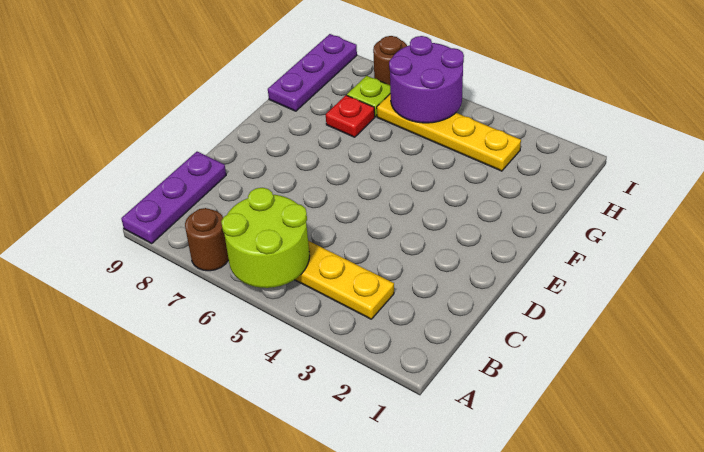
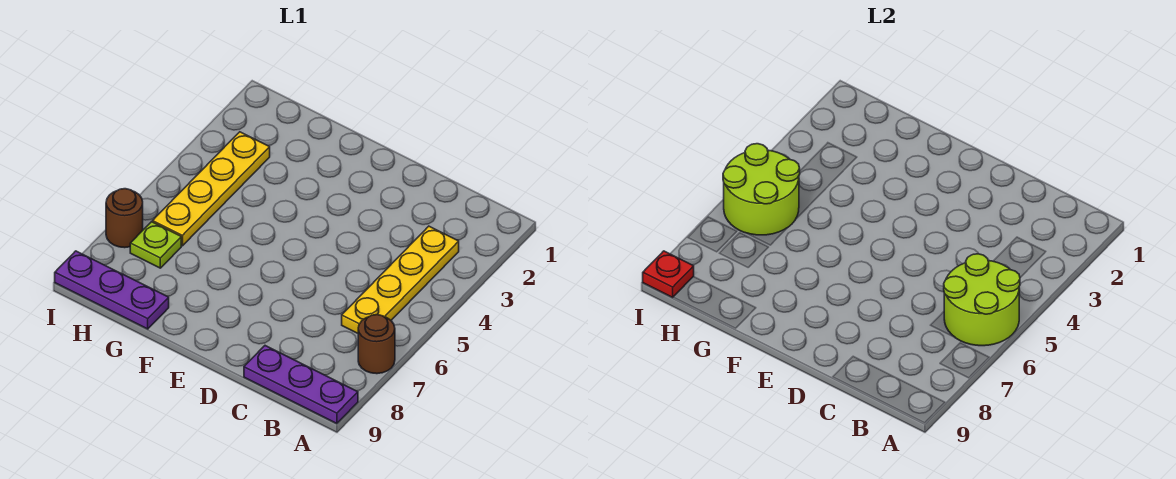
red 1x1 plate [326,95,375,137] -> red 1x1 plate moved to [643,251,694,297]
purple 2x2 round brick [389,36,464,123] -> lime 2x2 round brick [723,144,800,235]

